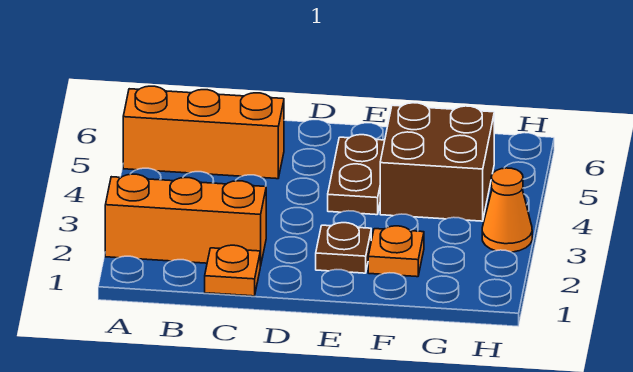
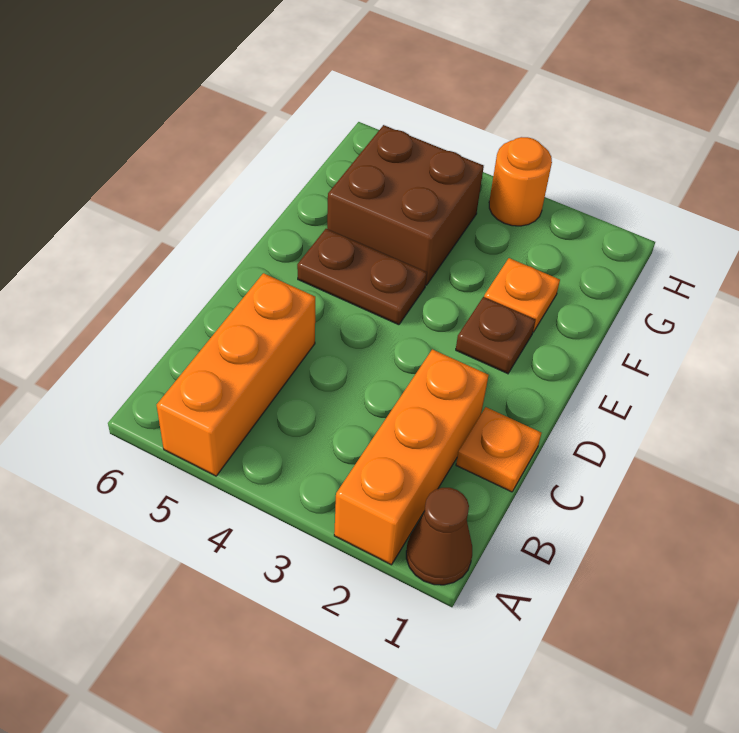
none -> brown 1x1 cone [406,488,472,585]
orange 1x1 cone [482,168,532,252] -> orange 1x1 round brick [489,137,552,226]

